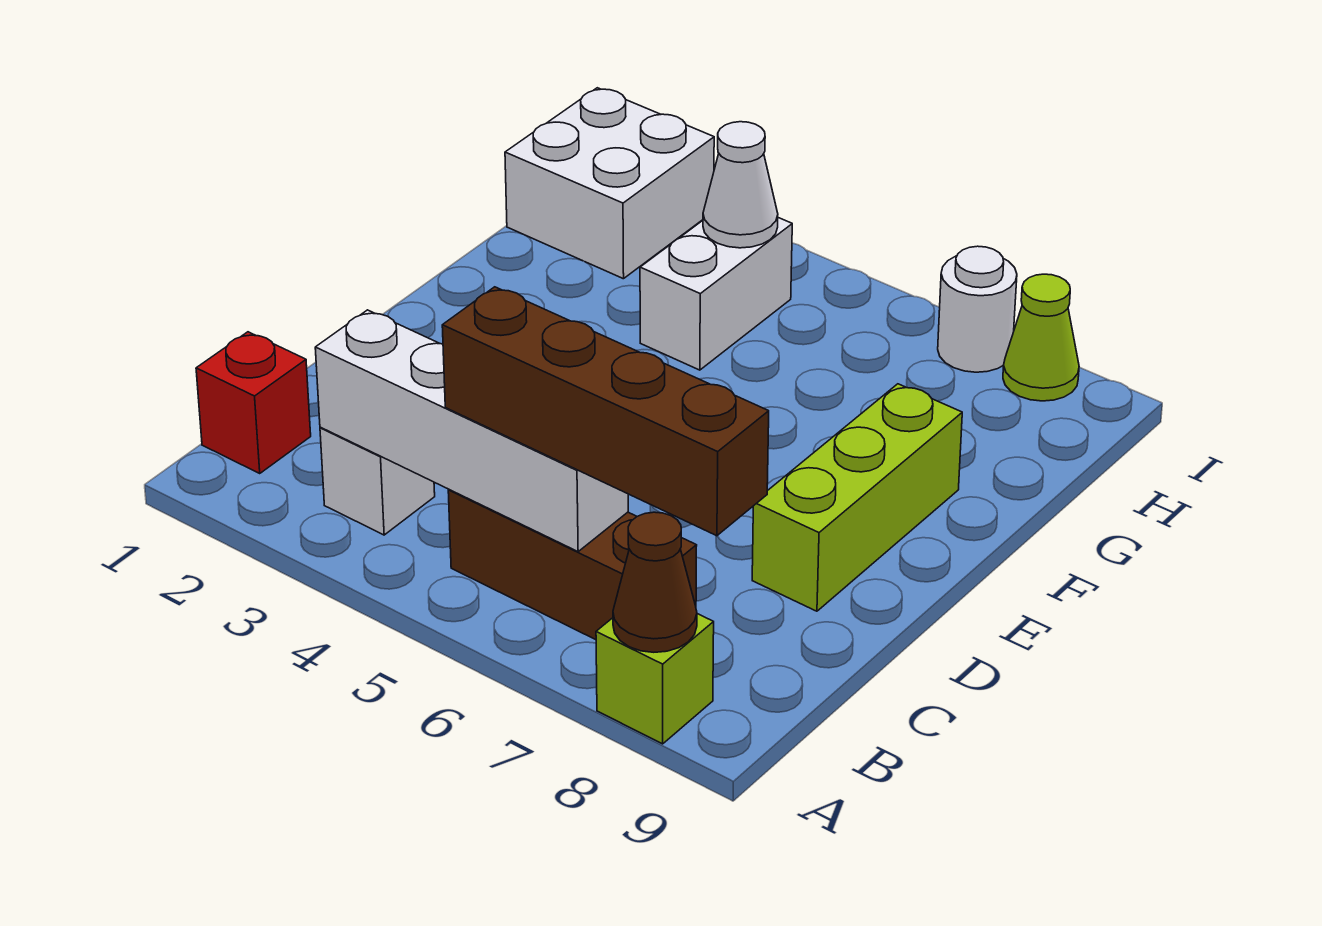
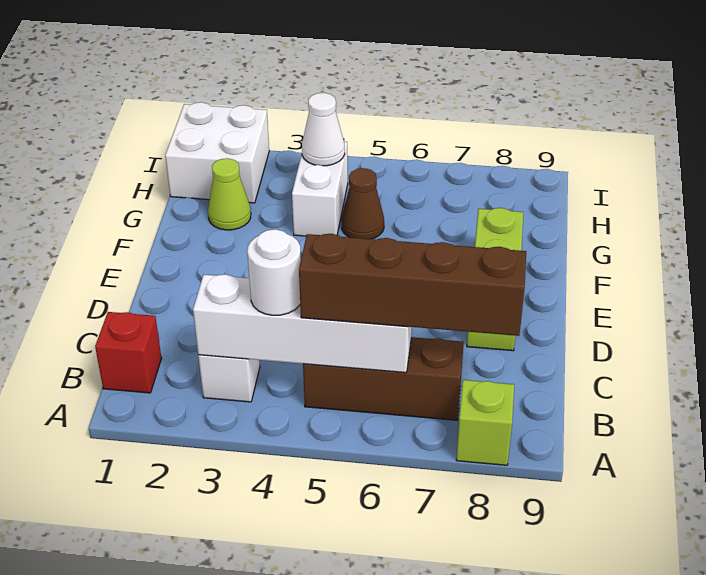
brown 1x1 cone [613,512,697,652] -> brown 1x1 cone moved to [341,168,384,239]
white 1x1 round brick [938,246,1017,372] -> white 1x1 round brick moved to [247,229,301,315]
lime 1x1 cone [1003,274,1079,401] -> lime 1x1 cone moved to [208,158,251,230]

